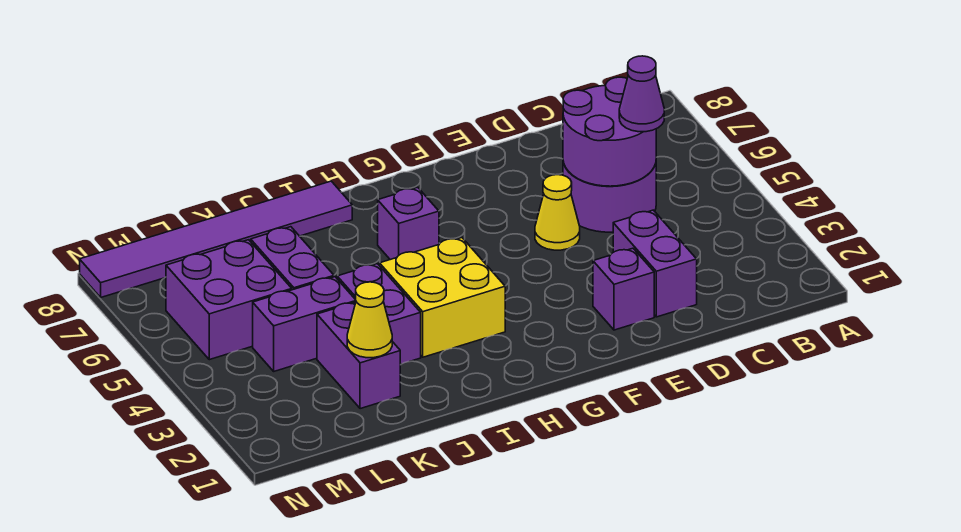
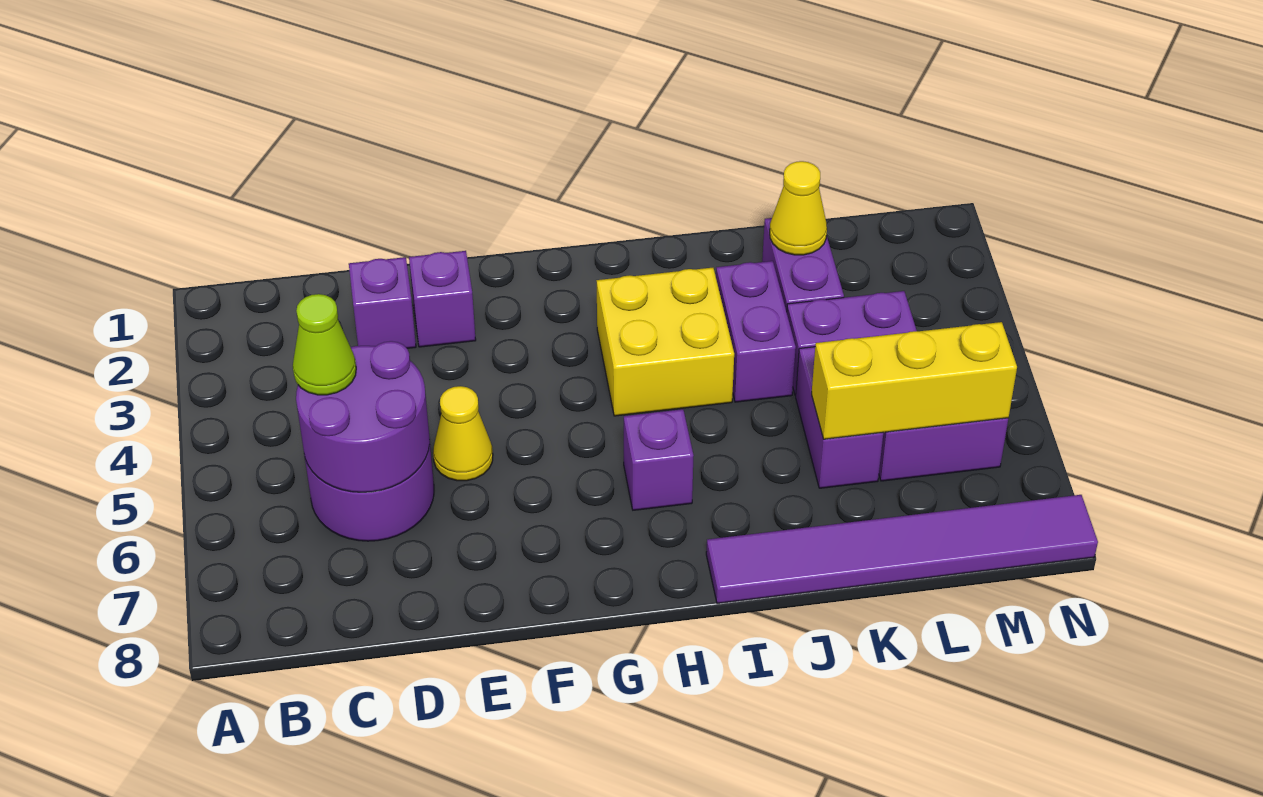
purple 1x1 cone [619,56,664,132] -> lime 1x1 cone [293,294,356,395]
purple 1x2 brick [613,210,697,317] -> purple 1x1 brick [349,257,416,348]
none -> yellow 1x3 brick [812,322,1017,439]

